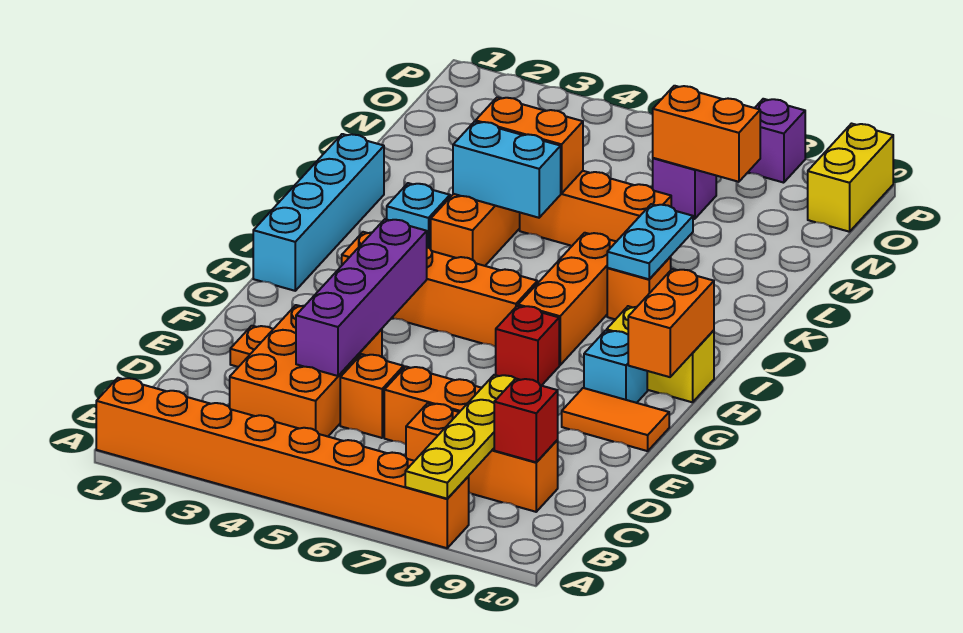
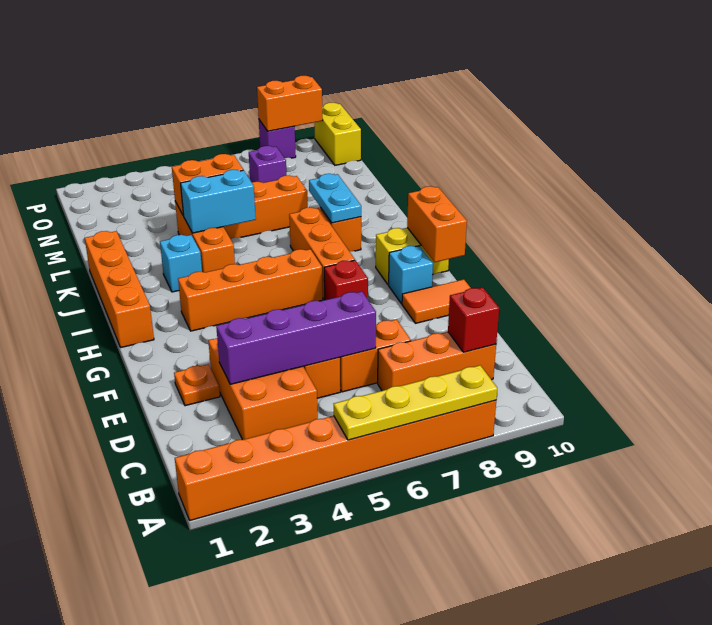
yellow 1x4 plate [405,375,516,499] -> yellow 1x4 plate turned to [334,365,497,440]
purple 1x4 brick [296,219,427,376] -> purple 1x4 brick turned to [216,292,376,384]
cyan 1x4 brick [253,134,384,291] -> orange 1x4 brick [85,231,154,347]
orange 1x2 brick [653,86,760,182] -> orange 1x2 brick moved to [257,76,323,131]

